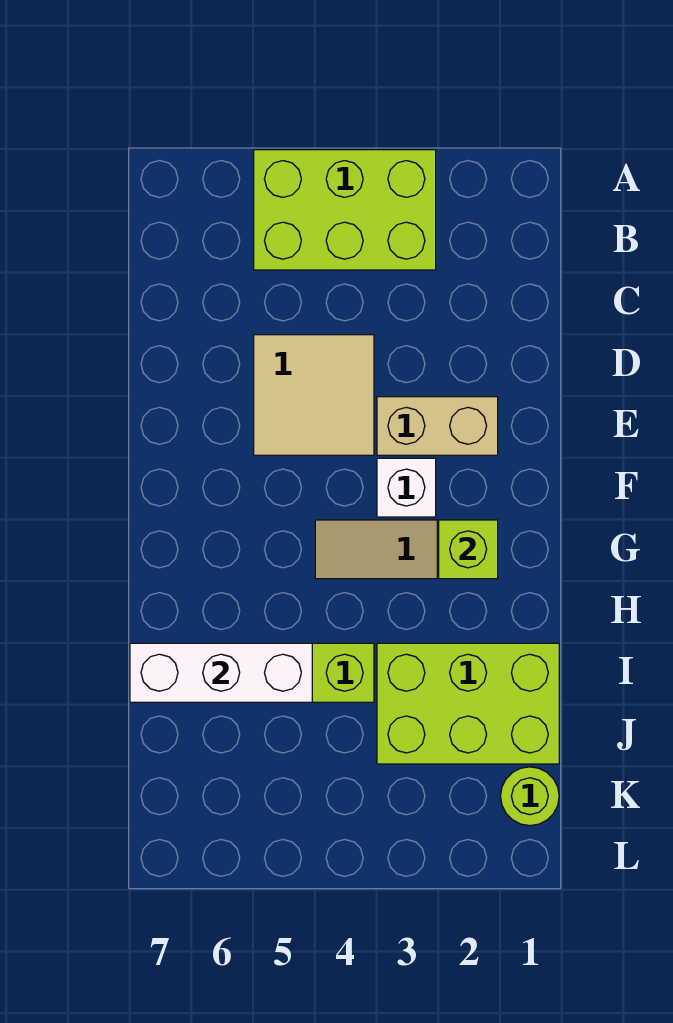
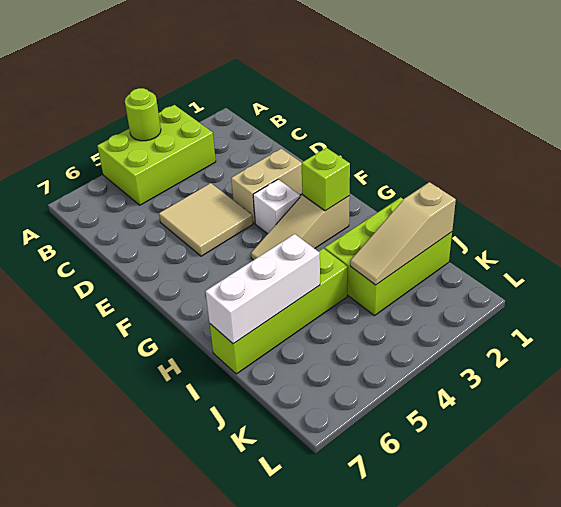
none -> tan 1x3 slope [350,182,456,285]
lime 1x1 round brick [501,767,559,826] -> lime 1x1 round brick moved to [125,88,161,141]

